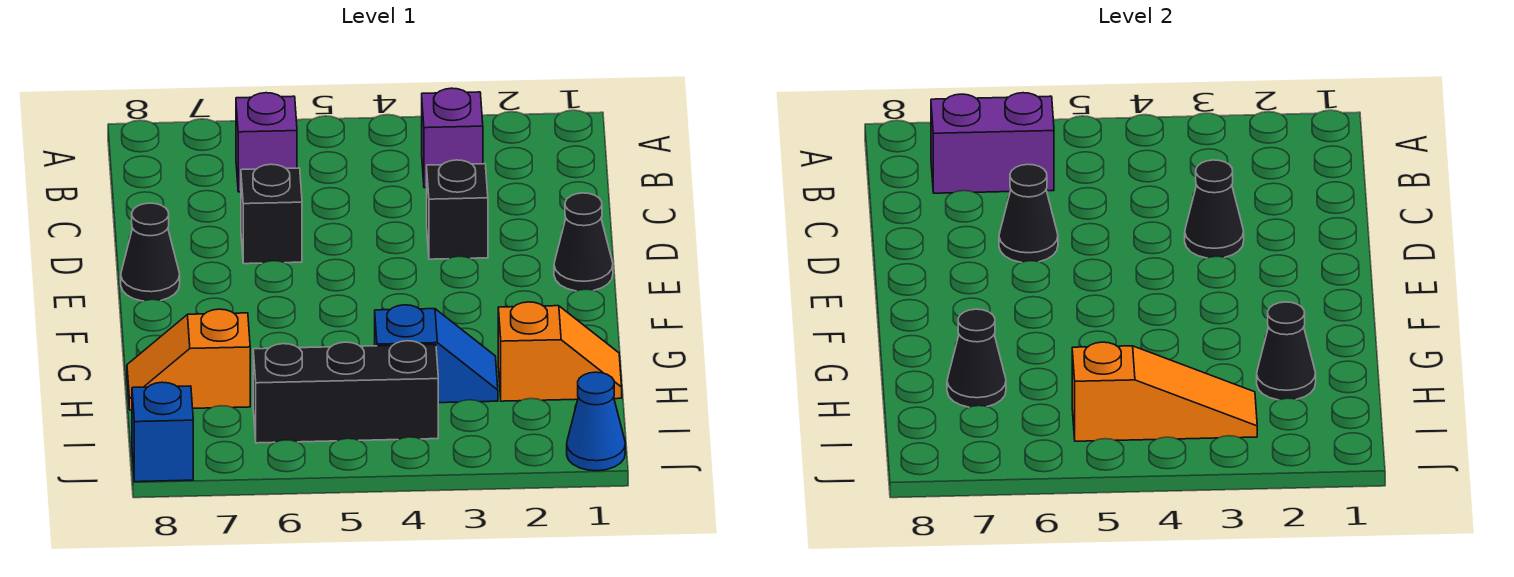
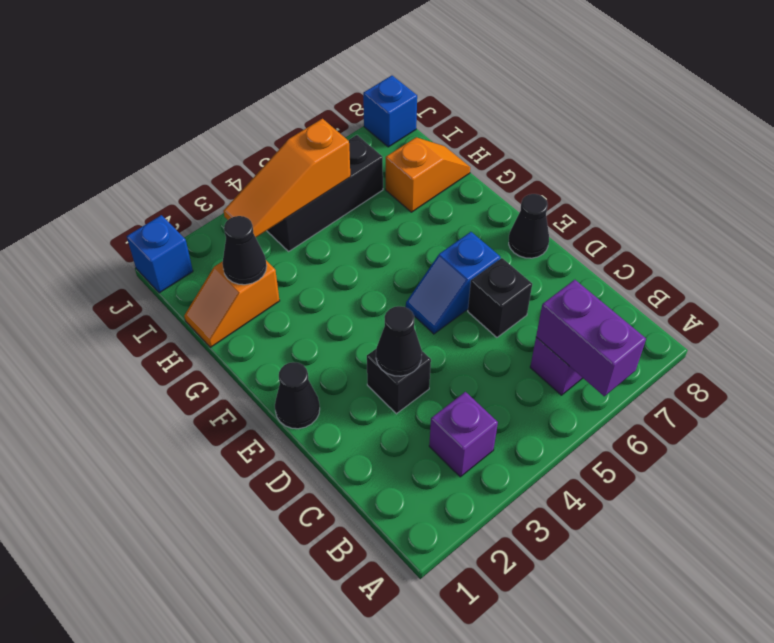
purple 1x2 brick [931,93,1054,193] -> purple 1x2 brick turned to [536,280,646,396]
black 1x1 cone [999,164,1058,262] -> none
blue 1x2 slope [375,305,498,403] -> blue 1x2 slope moved to [406,232,500,334]
black 1x1 cone [947,309,1006,407] -> none
blue 1x1 cone [567,372,625,471] -> blue 1x1 brick [127,215,193,293]

